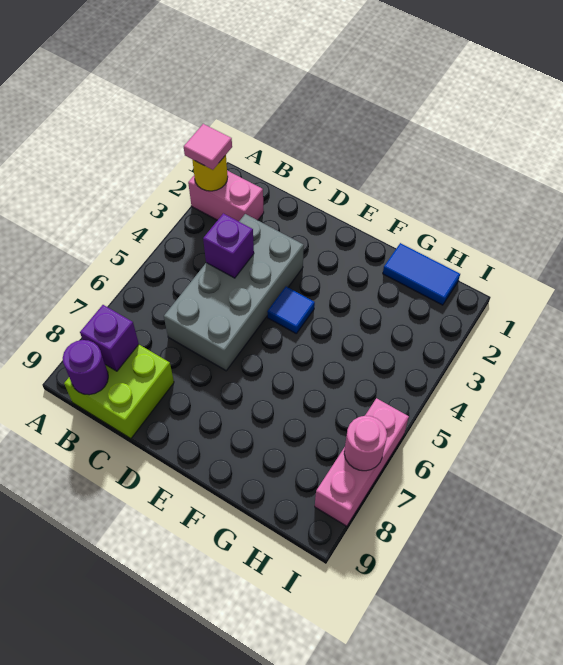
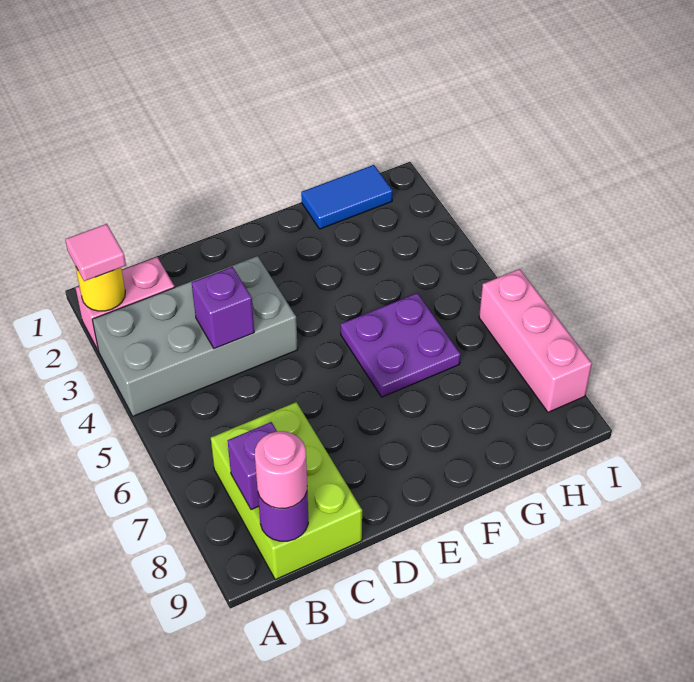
lime 2x2 brick [64,345,174,438] -> lime 2x3 brick [210,402,362,580]
grey 2x4 brick [164,214,304,371] -> grey 2x4 brick turned to [92,256,298,416]
blue 1x1 tile [267,287,315,333] -> none
none -> purple 2x2 plate [341,293,461,397]
pink 1x1 round brick [344,416,387,471] -> pink 1x1 round brick moved to [255,431,307,508]

